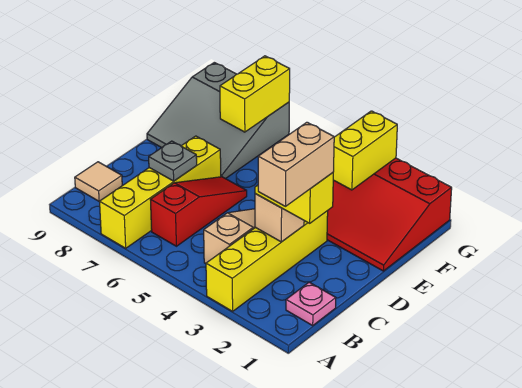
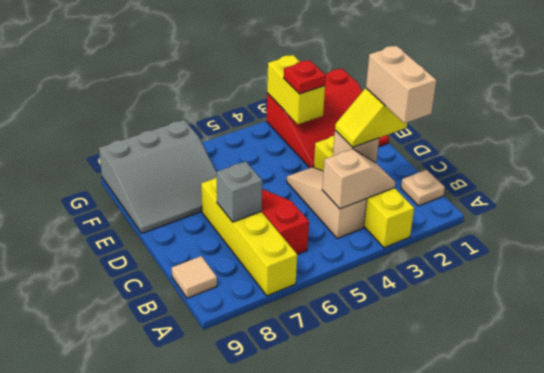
pink 1x1 plate [286,282,336,325] -> tan 1x1 plate [401,170,445,206]
none -> tan 1x2 slope [322,149,395,209]
grey 1x1 plate [149,141,197,181] -> grey 1x1 brick [217,162,262,222]
none -> red 1x1 plate [284,60,326,94]
yellow 1x2 brick [220,56,290,132] -> none

